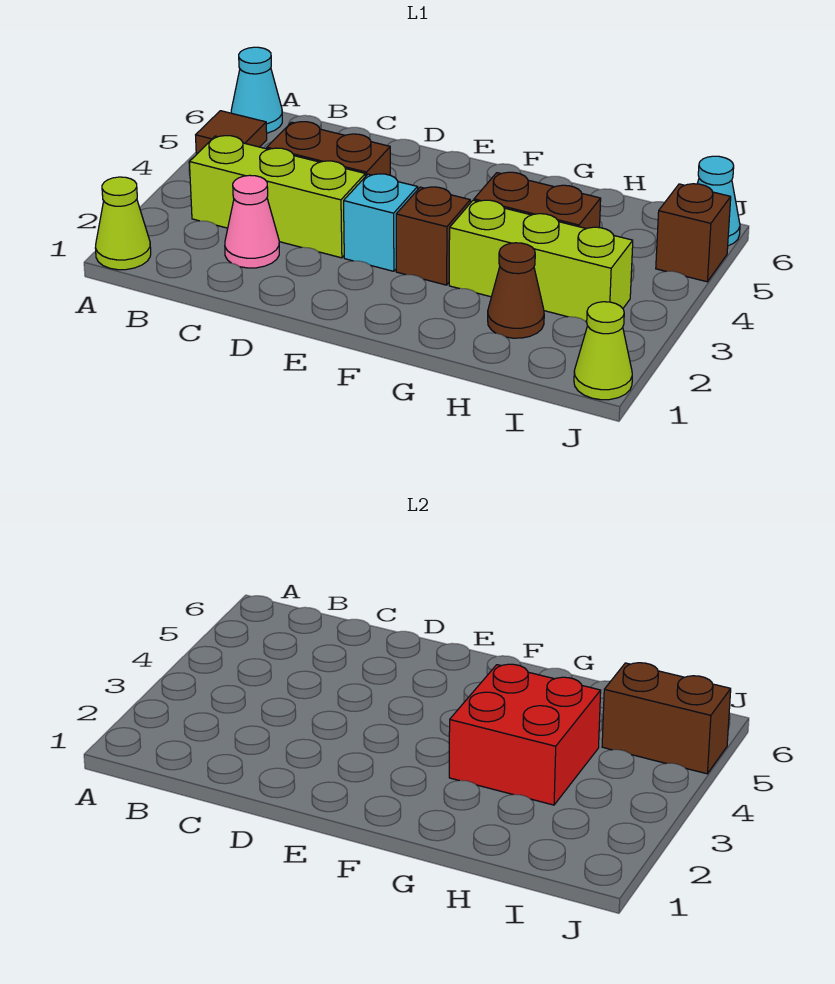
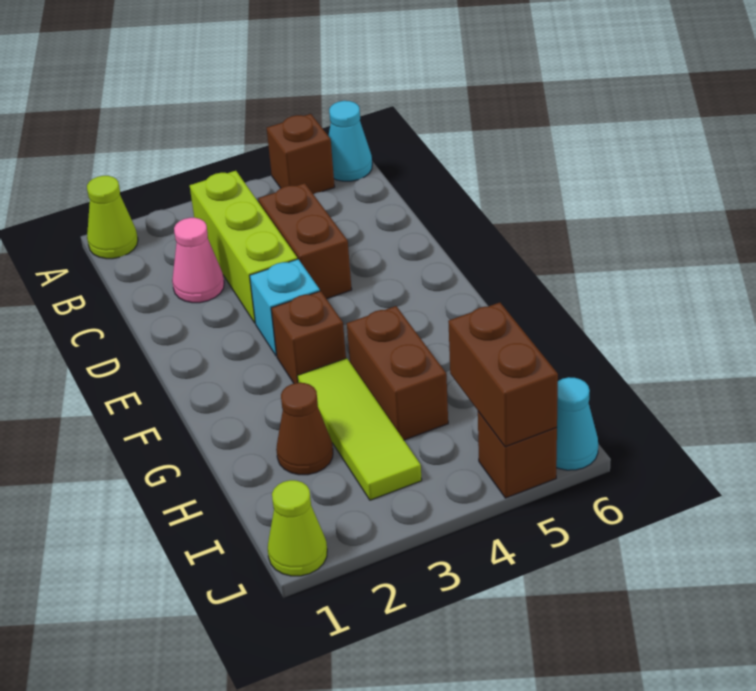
brown 1x1 tile [196,111,267,153] -> brown 1x1 brick [267,114,335,194]
lime 1x3 brick [449,200,633,322] -> lime 1x3 tile [297,358,422,500]
red 2x2 brick [449,664,601,805] -> none

